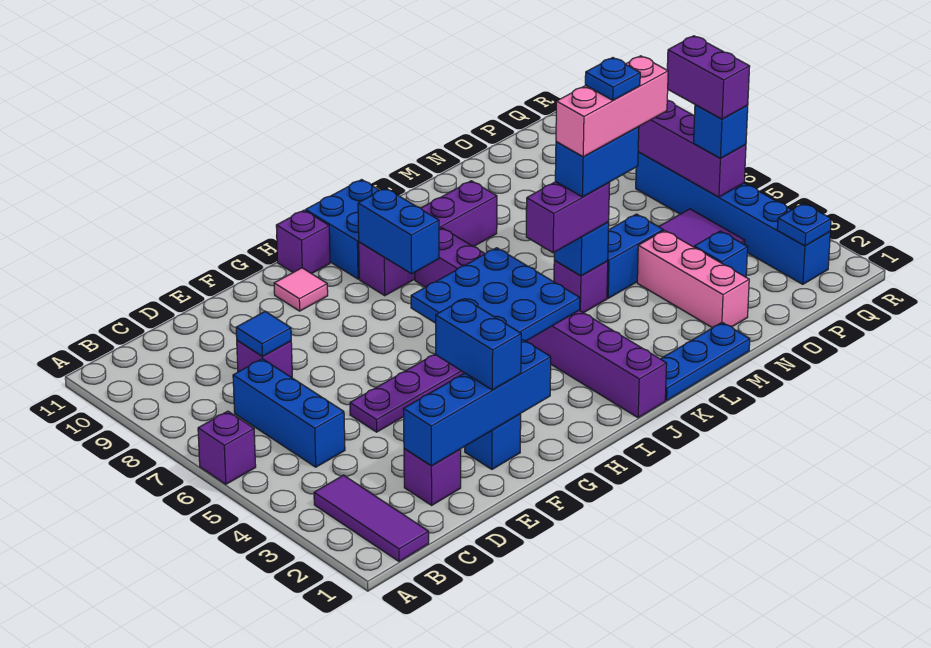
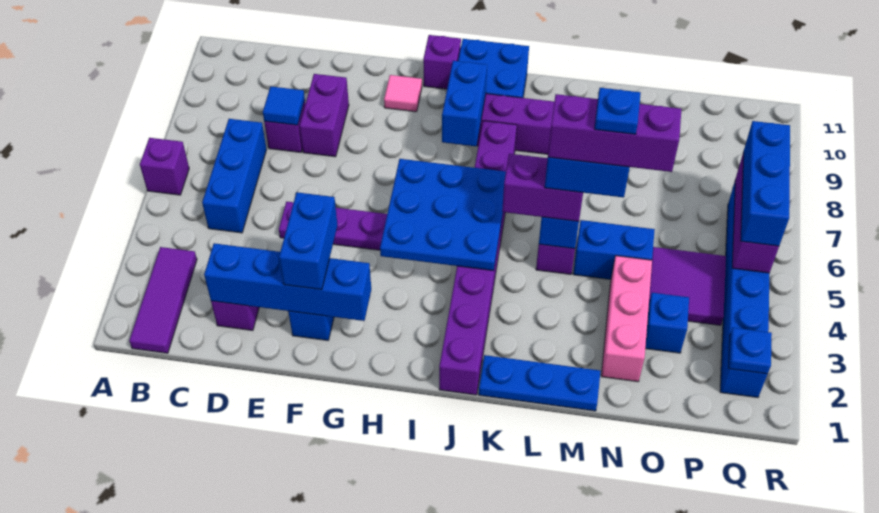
pink 1x3 brick [556,56,668,157] -> purple 1x3 brick [548,94,681,172]
blue 1x1 brick [694,105,748,159] -> blue 1x3 brick [741,121,790,246]
purple 1x2 brick [667,36,750,119] -> purple 1x2 brick moved to [300,74,349,157]

